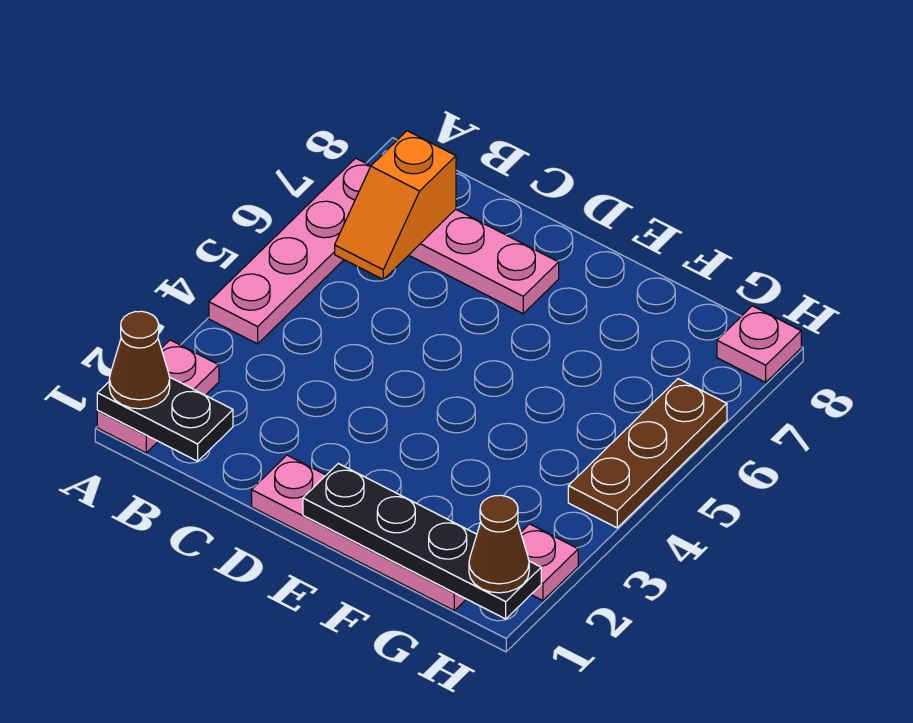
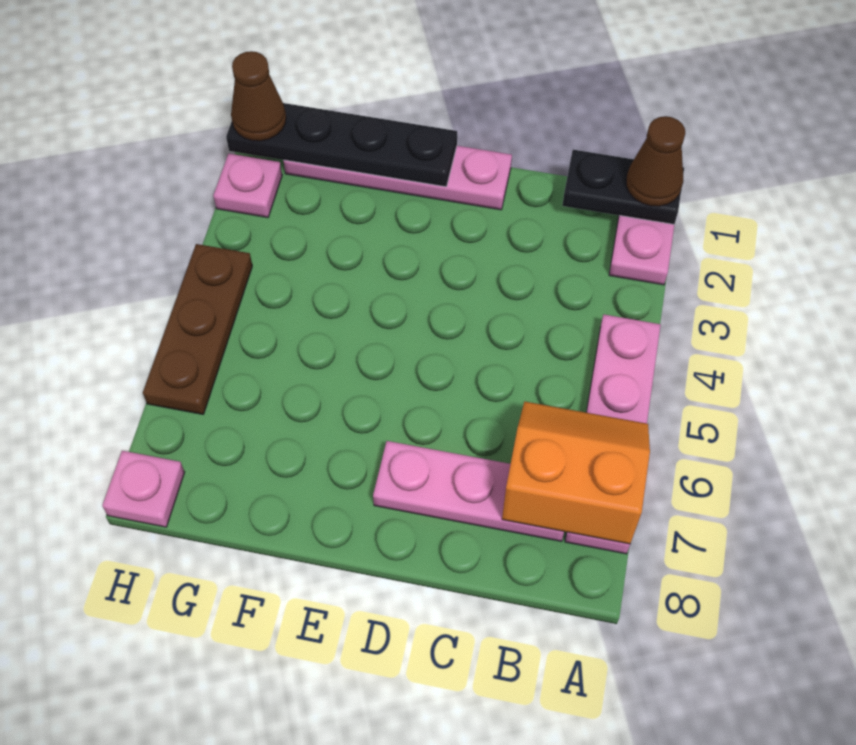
orange 1x2 slope [335,131,456,279] -> orange 2x2 slope [502,402,650,544]

